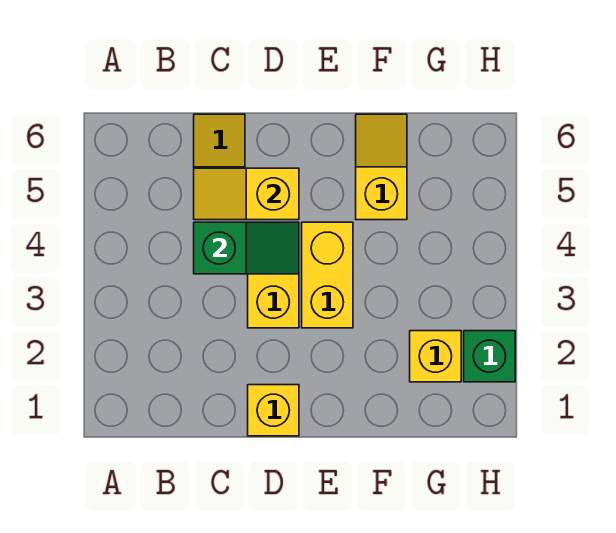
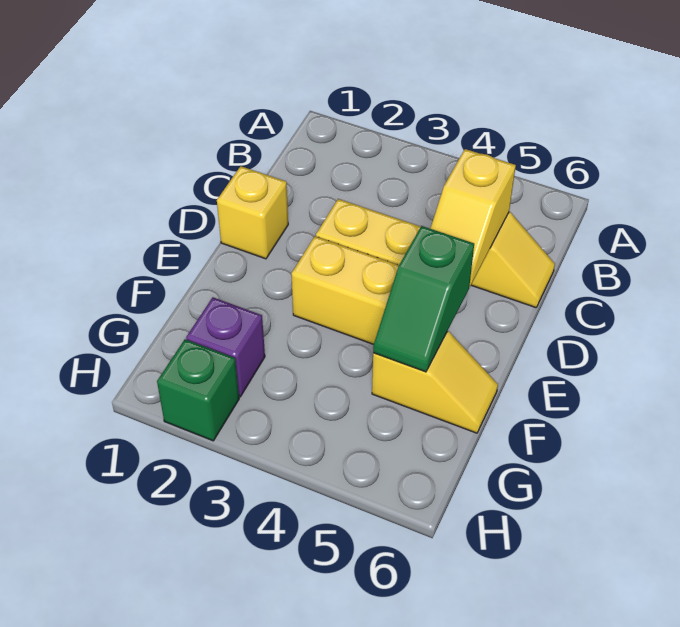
green 1x2 slope [194,222,299,274] -> green 1x2 slope moved to [373,226,474,372]
yellow 1x2 slope [194,168,299,220] -> yellow 1x2 slope turned to [430,149,516,287]
yellow 1x1 brick [410,331,461,382] -> purple 1x1 brick [186,297,265,397]

